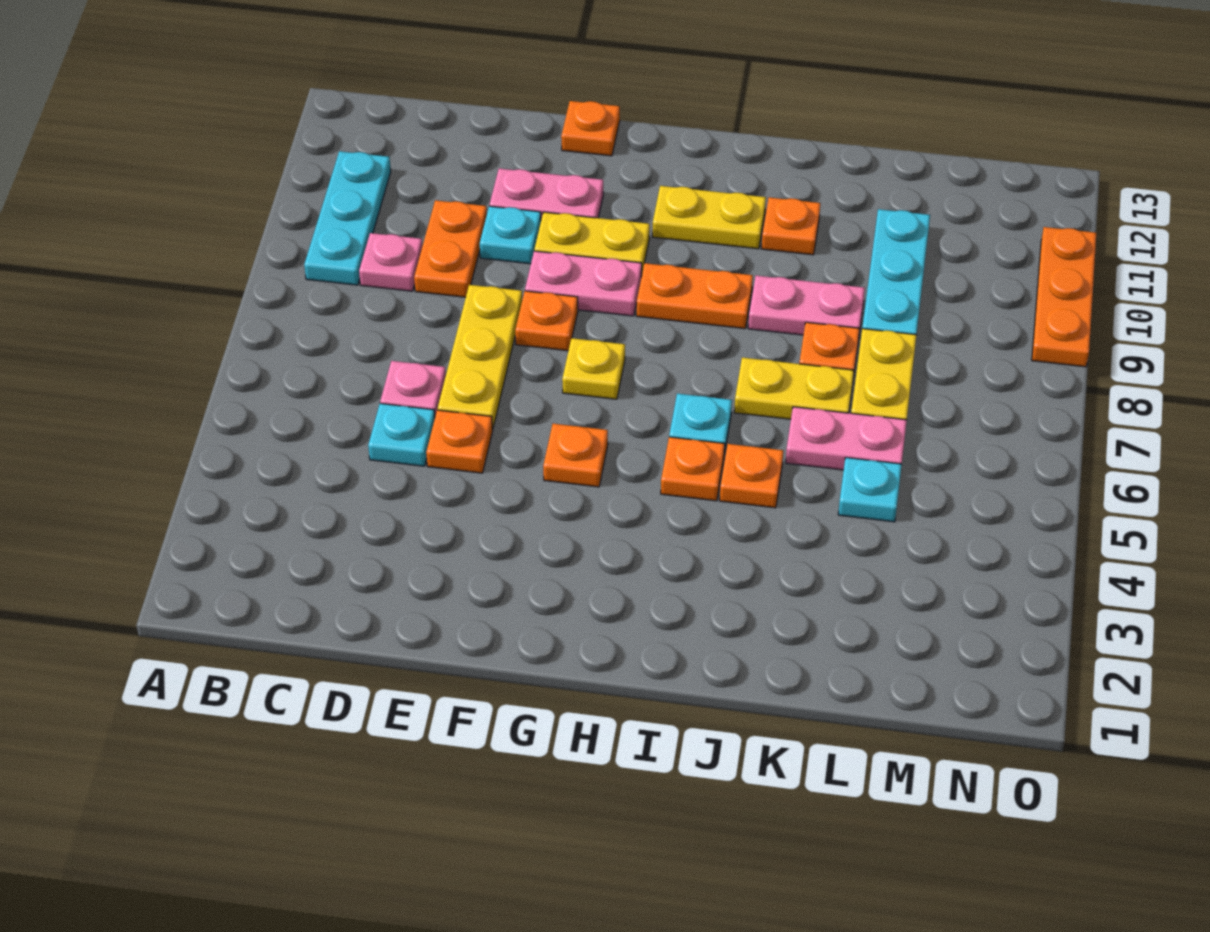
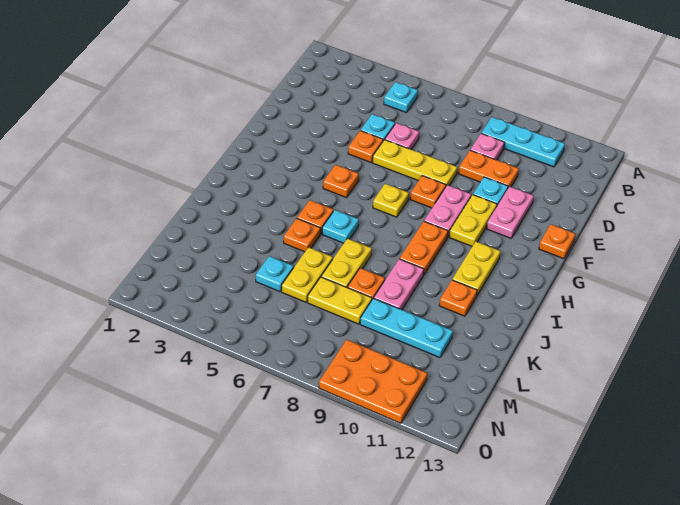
none -> cyan 1x1 plate [384,82,418,113]
pink 1x2 plate [786,407,907,470] -> yellow 1x2 plate [282,247,333,302]
orange 1x3 plate [1032,227,1096,367] -> orange 2x3 plate [319,339,427,423]

